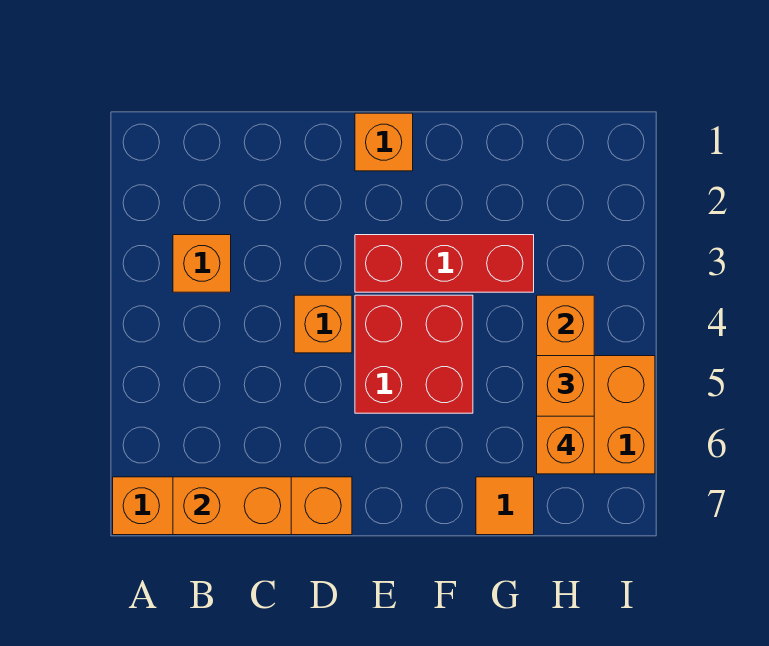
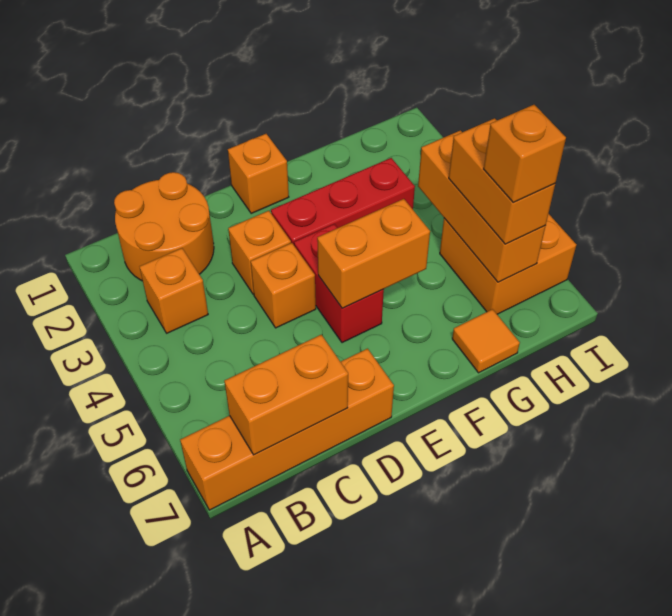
none -> orange 2x2 round brick [114,172,214,281]
none -> orange 1x1 brick [228,211,291,294]
red 2x2 brick [355,295,473,413] -> red 1x2 brick [294,224,384,343]
none -> orange 1x2 brick [317,199,430,308]

